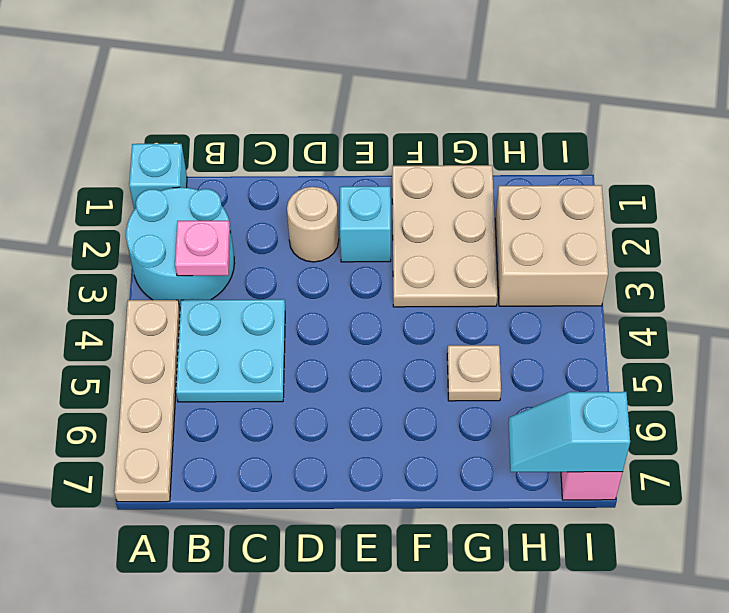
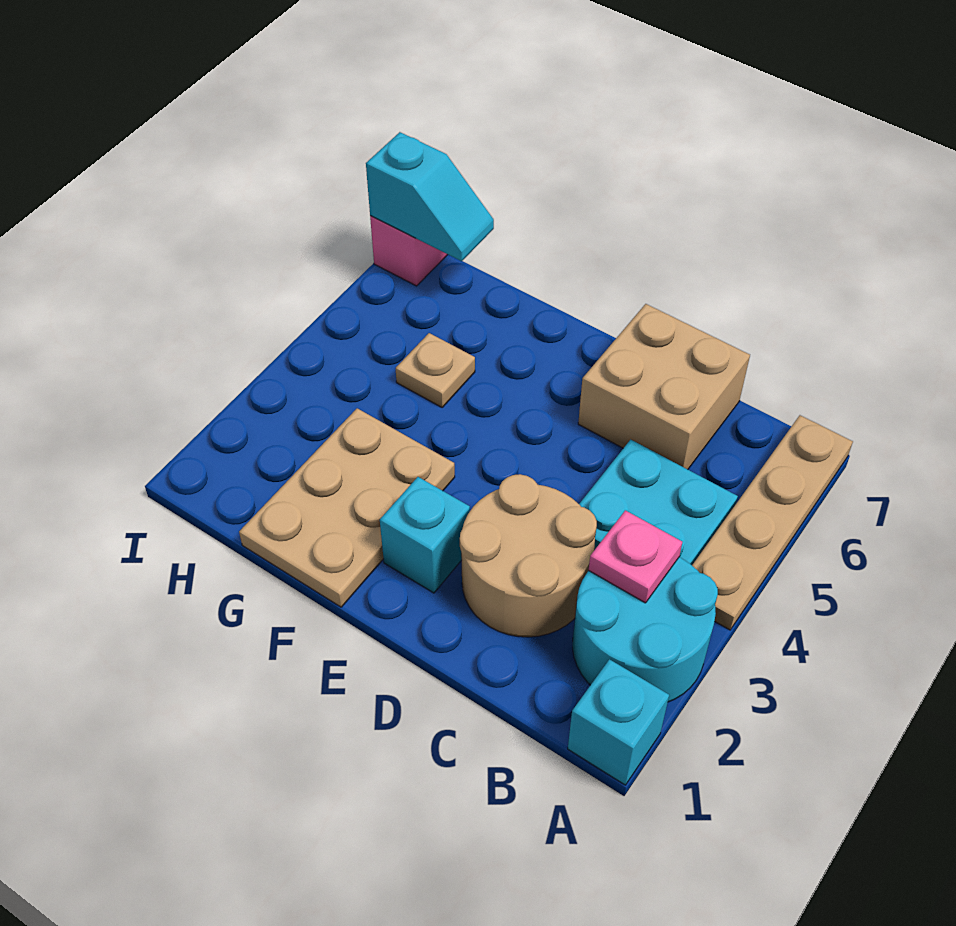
tan 1x1 round brick [287,187,339,262] -> tan 2x2 round brick [460,474,597,637]
tan 2x2 brick [495,185,608,306] -> tan 2x2 brick moved to [578,304,750,469]

